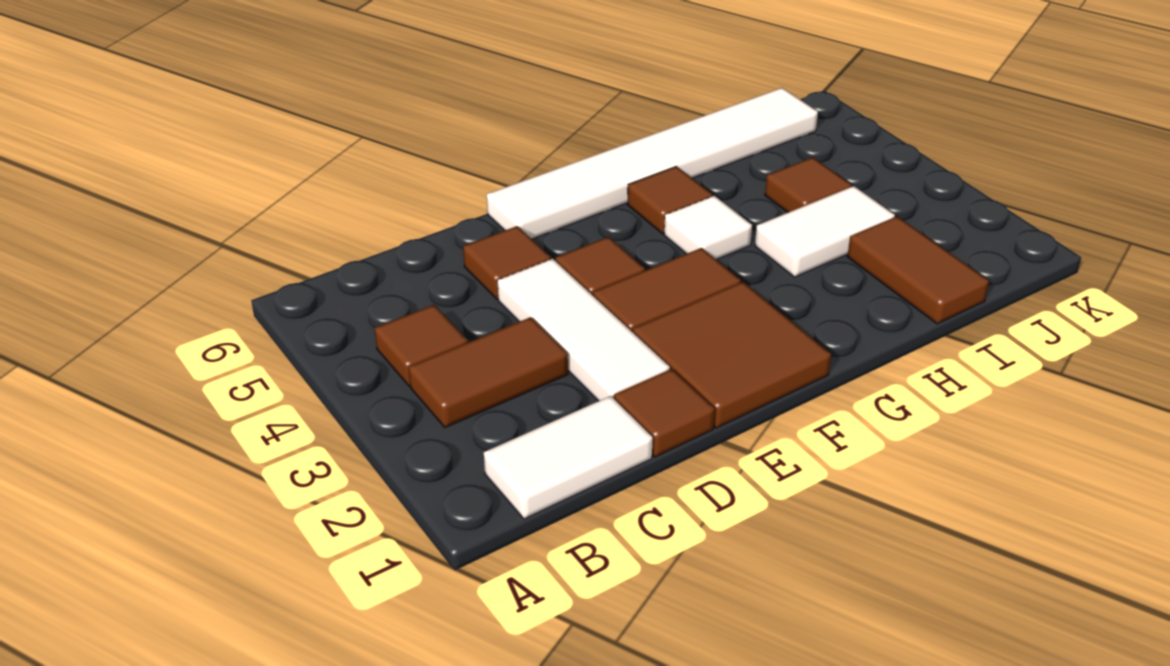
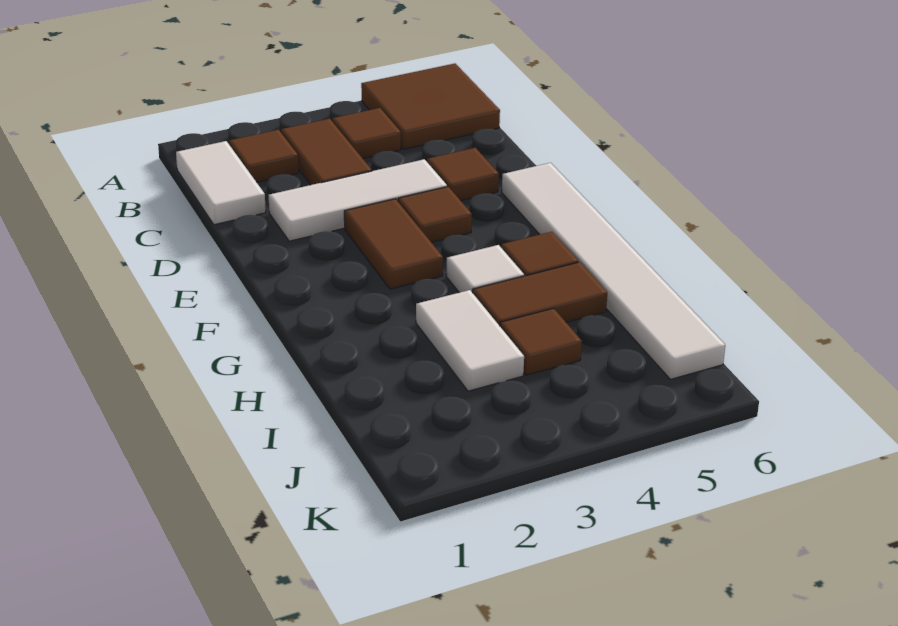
brown 1x1 tile [614,369,715,457] -> brown 1x1 tile moved to [229,130,298,182]
brown 2x2 tile [633,282,831,428] -> brown 2x2 tile moved to [361,64,500,150]
brown 1x2 tile [847,216,989,324] -> brown 1x2 tile moved to [473,262,607,326]

